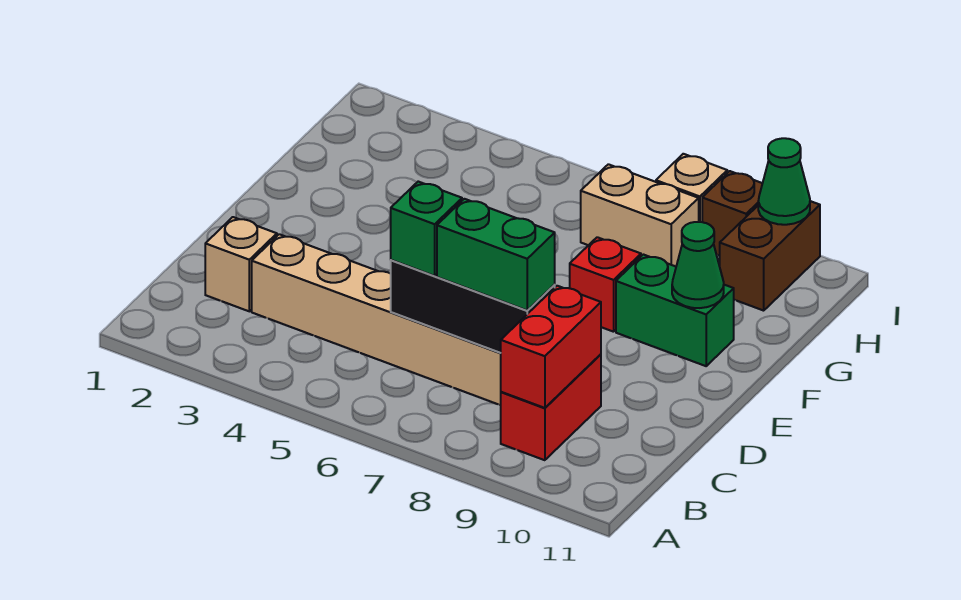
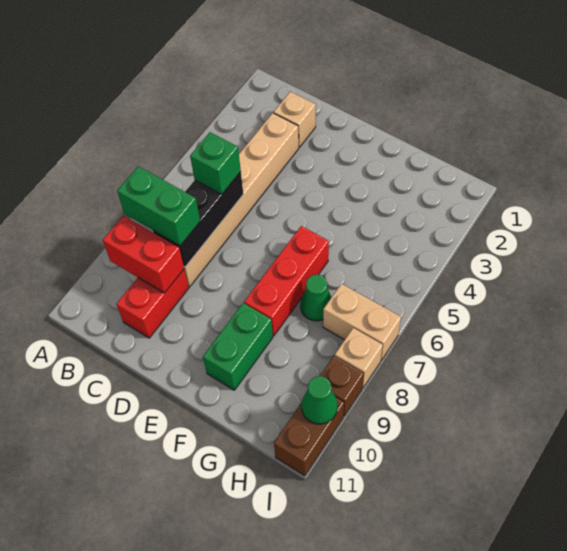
red 1x2 brick [501,354,601,460] -> red 1x2 brick turned to [117,269,189,338]
green 1x2 brick [437,199,555,311] -> green 1x2 brick turned to [117,166,200,246]
red 1x1 brick [570,237,641,332] -> red 1x3 brick [244,226,329,336]
green 1x1 cone [672,222,724,308] -> green 1x1 cone moved to [300,275,332,321]
tan 1x2 brick [581,164,699,266] -> tan 1x2 brick turned to [323,284,401,360]
brown 1x2 brick [720,201,820,311] -> brown 1x2 brick turned to [274,398,344,476]

